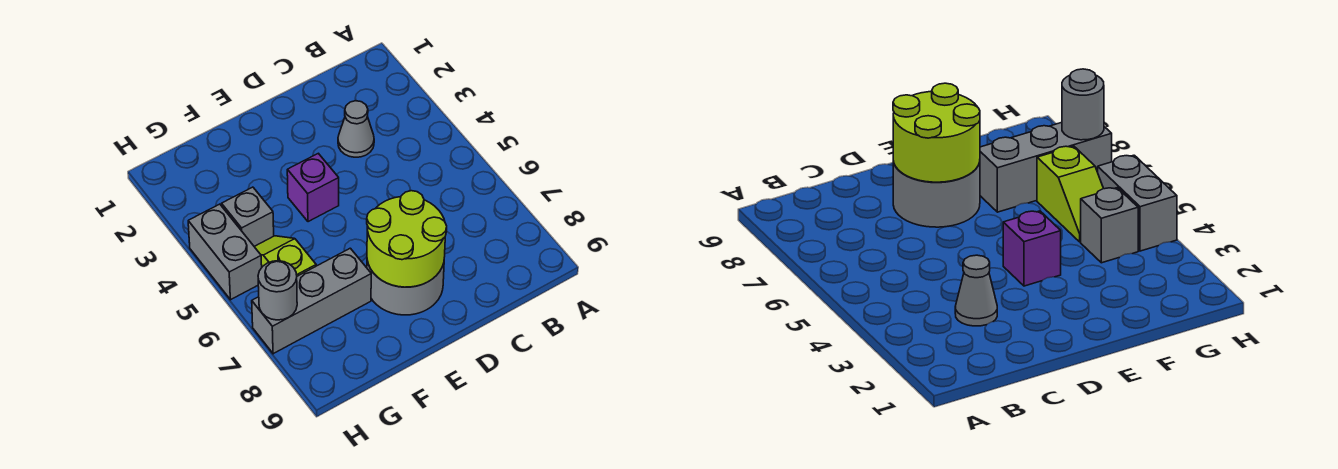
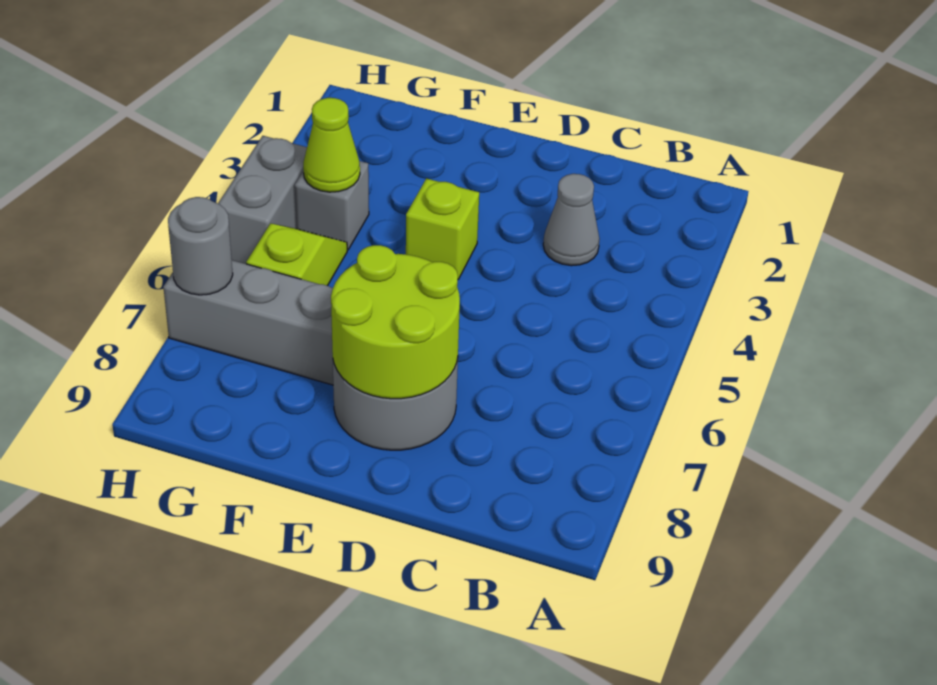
purple 1x1 brick [287,153,339,222] -> lime 1x1 brick [406,178,479,279]
none -> lime 1x1 cone [303,98,360,192]

